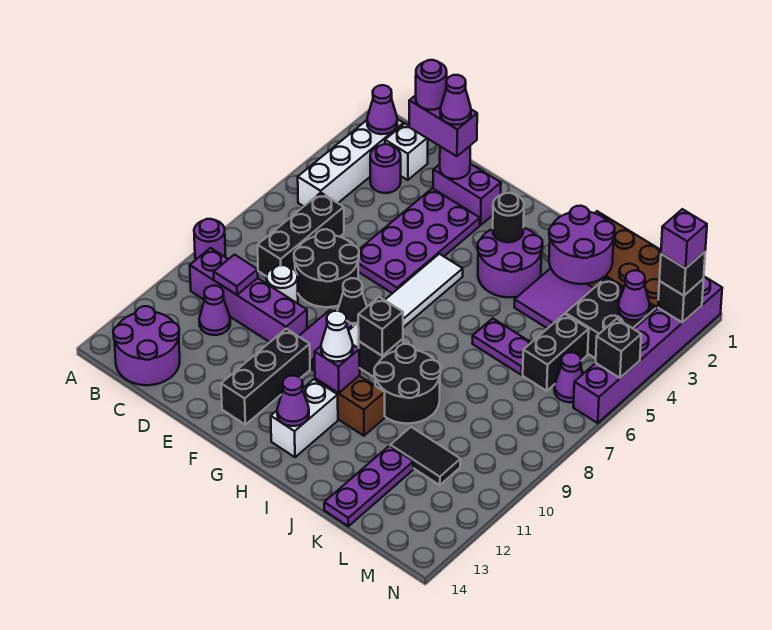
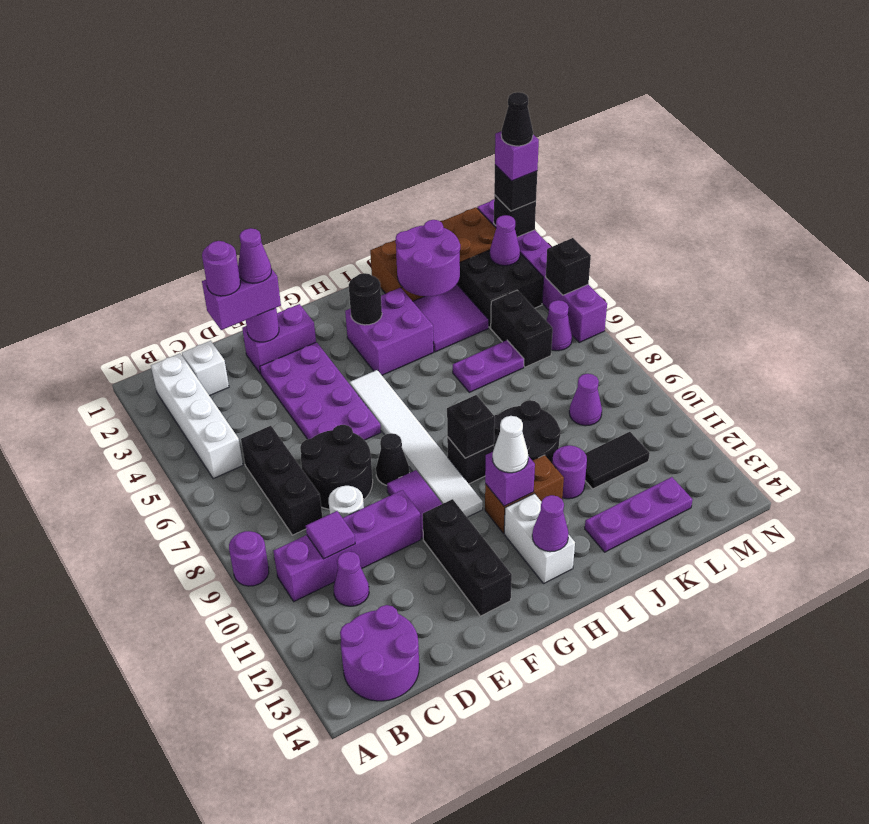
purple 1x1 cone [367,85,397,134] -> purple 1x1 cone moved to [569,374,602,426]
purple 1x1 round brick [370,144,401,193] -> purple 1x1 round brick moved to [552,445,587,499]
purple 2x2 round brick [477,228,543,297] -> purple 2x2 brick [345,288,434,375]
purple 1x3 plate [324,446,413,526] -> purple 1x3 plate turned to [585,477,693,552]
none -> black 1x1 cone [501,92,533,146]

